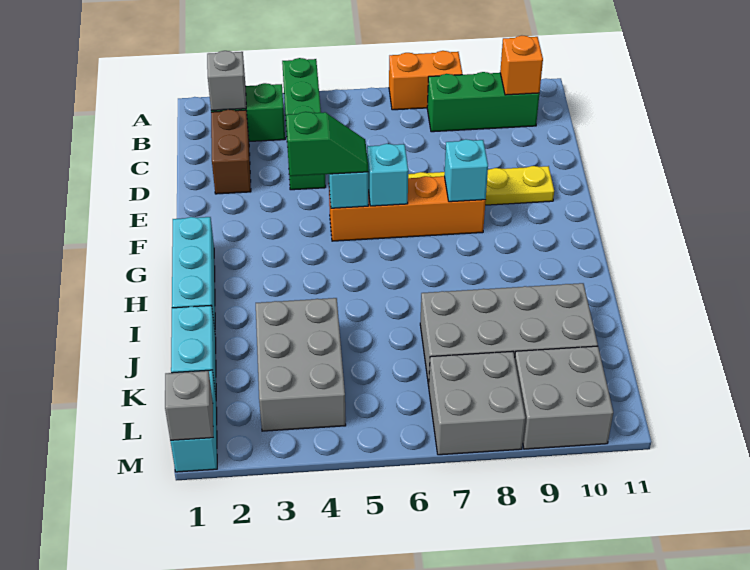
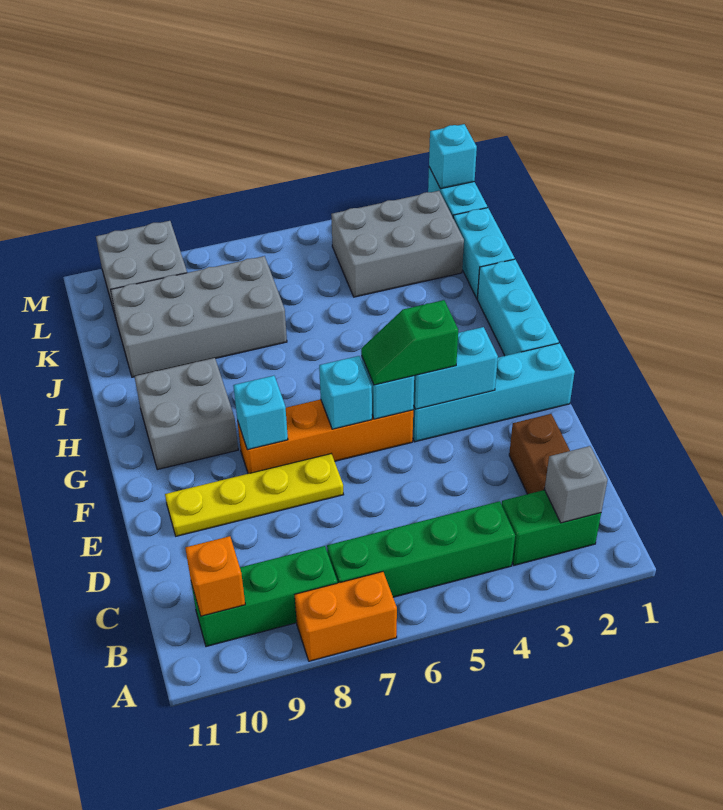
green 1x4 brick [282,58,326,190] -> green 1x4 brick turned to [327,501,515,597]
none -> cyan 1x4 brick [413,343,575,442]
none -> cyan 1x2 brick [414,327,498,409]
grey 2x3 brick [256,298,346,431] -> grey 2x3 brick turned to [331,191,464,297]
grey 2x2 brick [429,351,525,455] -> grey 2x2 brick moved to [135,358,238,470]
grey 1x1 brick [165,371,213,440] -> cyan 1x1 brick [429,124,477,189]

